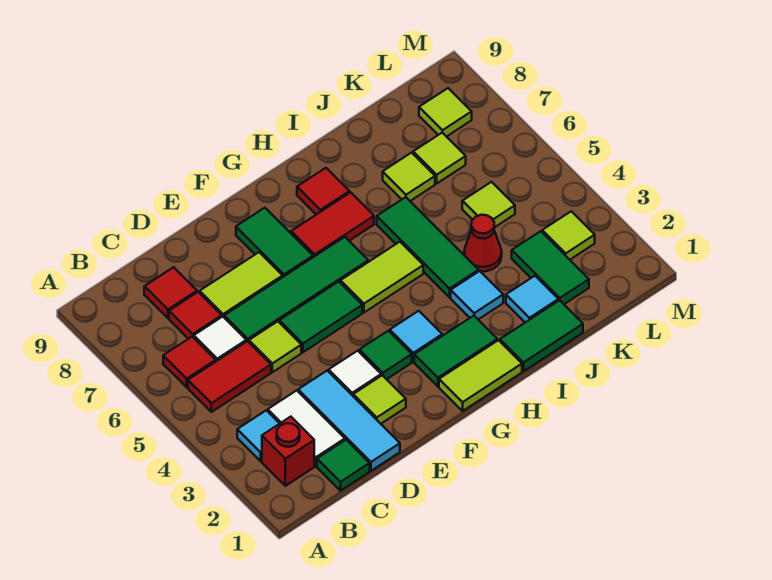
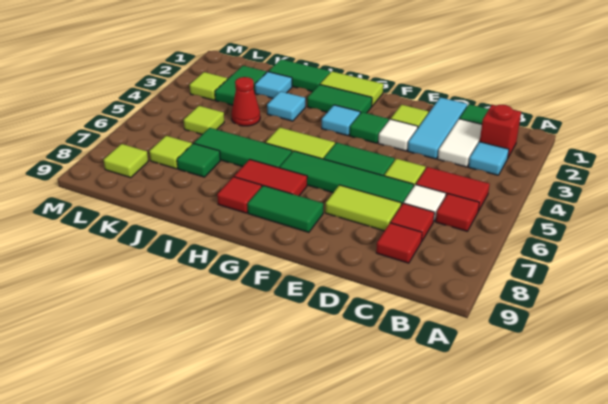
green 1x2 tile [236,208,313,277] -> green 1x2 tile turned to [248,186,323,232]
green 1x3 tile [377,197,479,297] -> green 1x3 tile turned to [194,128,292,168]
lime 1x1 tile [383,153,435,201] -> green 1x1 tile [177,143,220,177]

